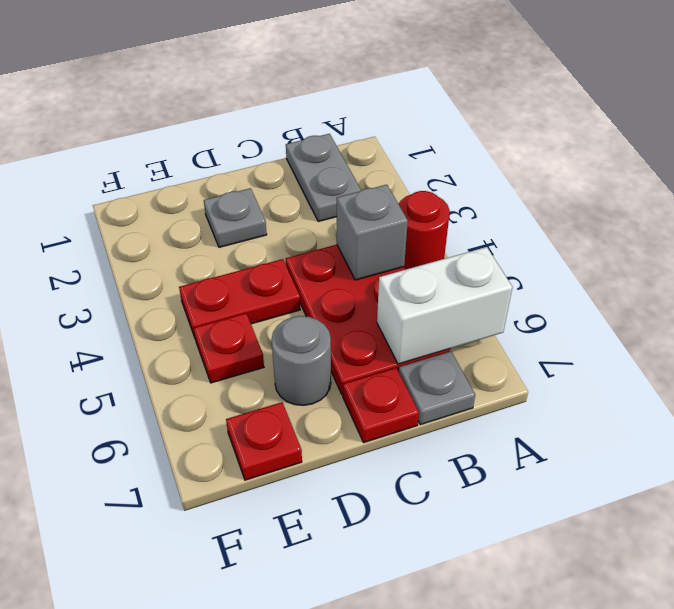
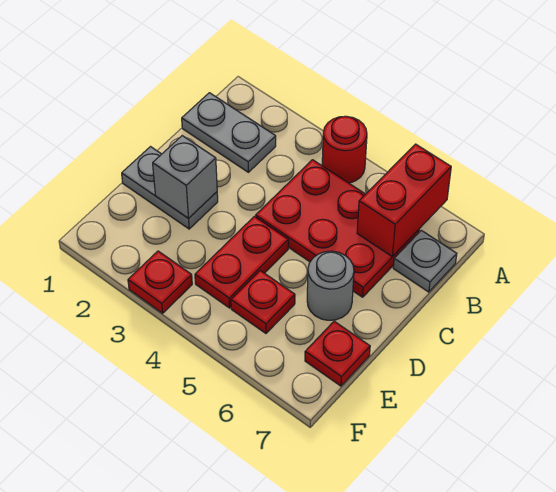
white 1x2 brick [377,247,513,364] -> red 1x2 brick [357,144,451,257]
grey 1x1 brick [337,185,408,280] -> grey 1x1 brick moved to [153,136,217,218]
red 1x1 plate [343,368,419,443] -> red 1x1 plate moved to [128,251,192,313]
grey 1x1 plate [204,188,267,247] -> grey 1x2 plate [122,147,218,229]

